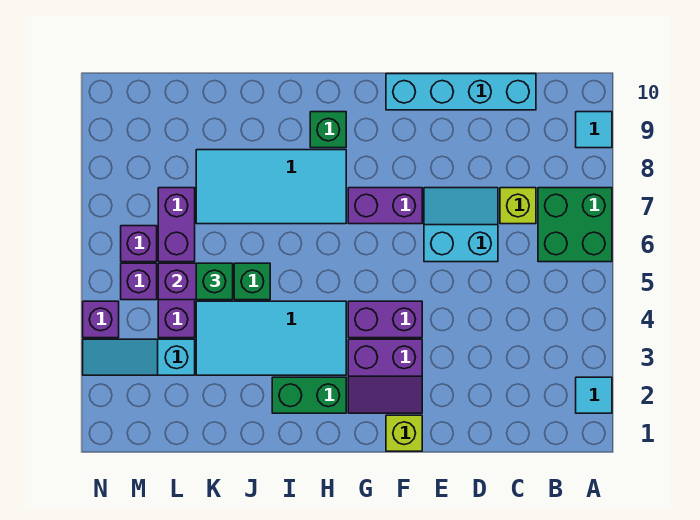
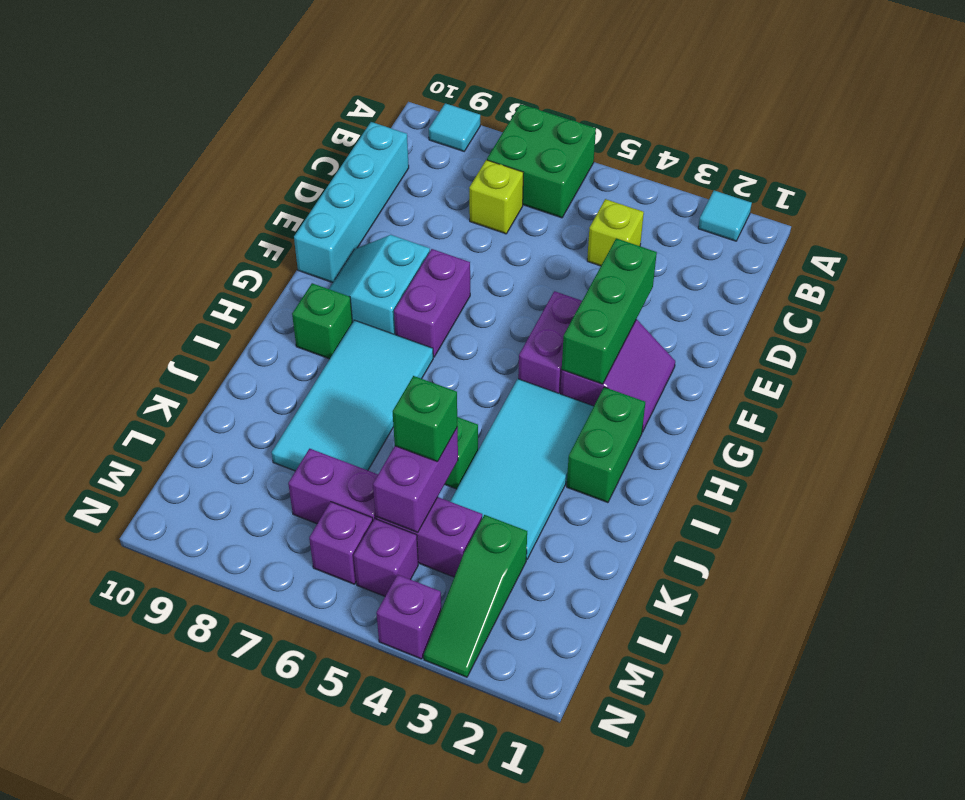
cyan 2x2 slope [424,188,498,262] -> cyan 2x2 slope moved to [329,235,430,335]
none -> green 1x3 brick [562,238,657,384]
lime 1x1 brick [386,415,422,451] -> lime 1x1 brick moved to [587,199,644,266]
cyan 1x3 slope [83,339,195,375] -> green 1x3 slope [424,515,527,677]

